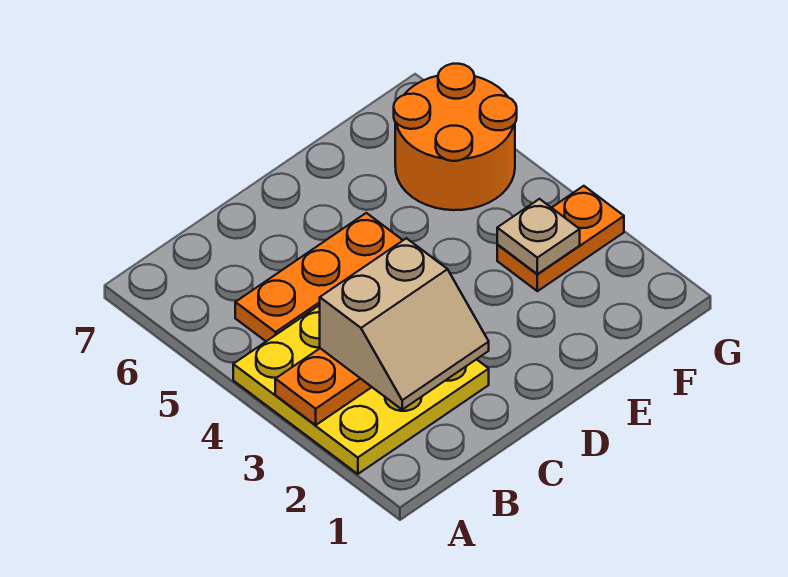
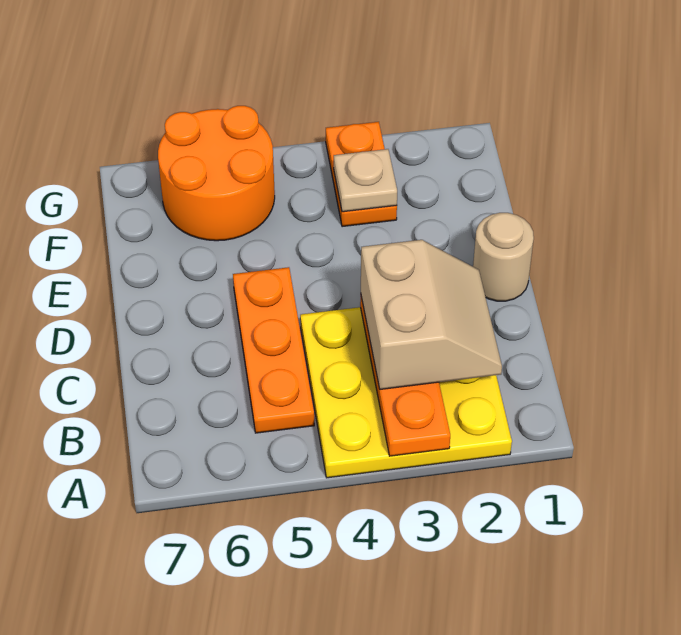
none -> tan 1x1 round brick [473,213,534,301]

